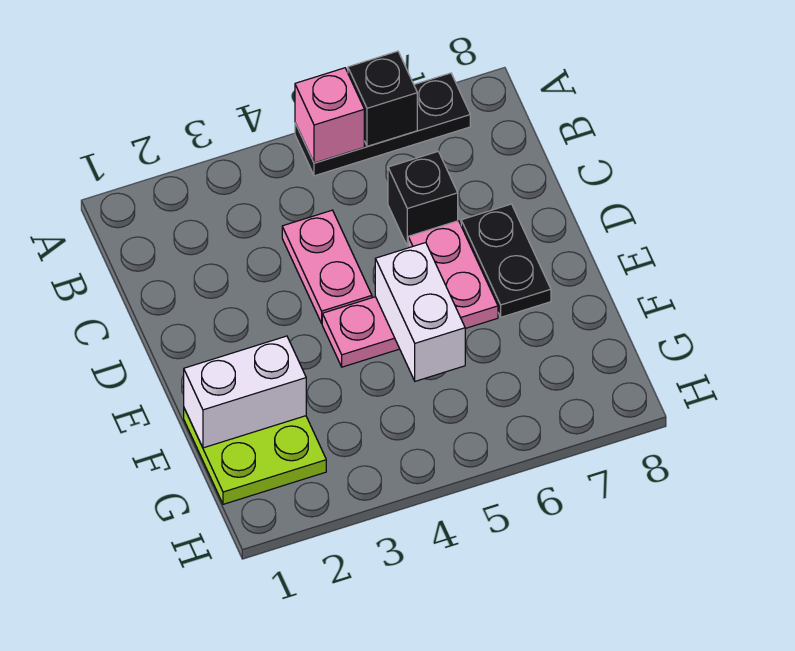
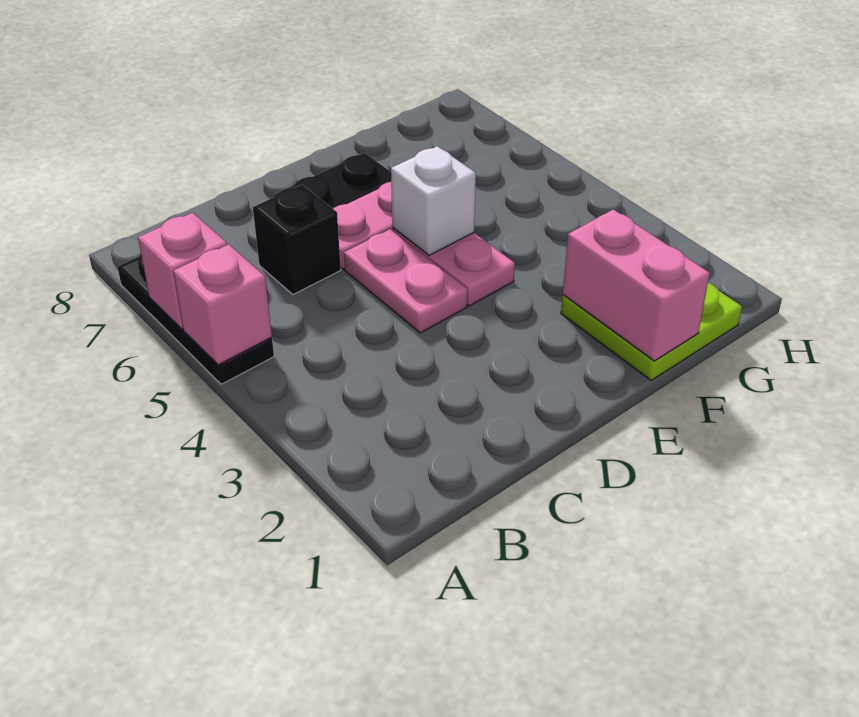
black 1x1 brick [348,51,417,146] -> pink 1x1 brick [138,213,227,329]
pink 1x2 plate [282,210,372,323] -> pink 1x2 plate turned to [344,229,467,333]
white 1x2 brick [375,243,465,381] -> white 1x1 brick [391,146,476,255]
white 1x2 brick [184,336,306,448] -> pink 1x2 brick [563,209,710,361]

